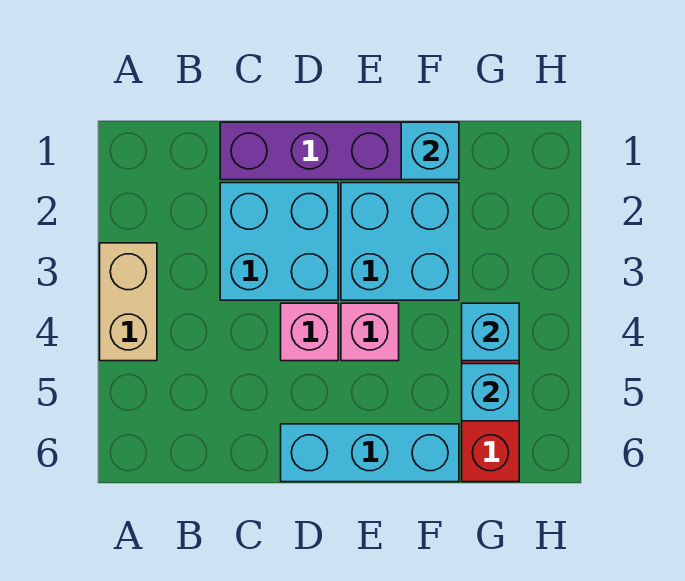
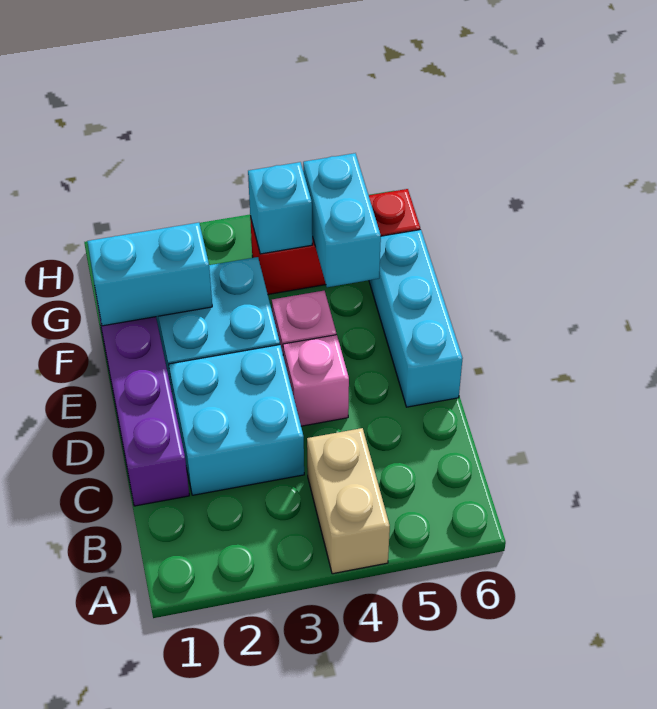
tan 1x2 brick [100,243,157,361] -> tan 1x2 brick turned to [307,428,390,574]
cyan 1x1 brick [401,122,459,180] -> cyan 1x2 brick [87,223,212,326]
cyan 1x1 brick [462,364,519,421] -> cyan 1x2 brick [303,153,381,287]

